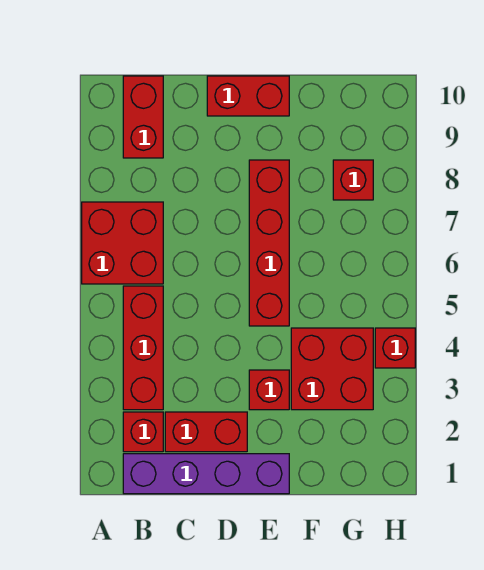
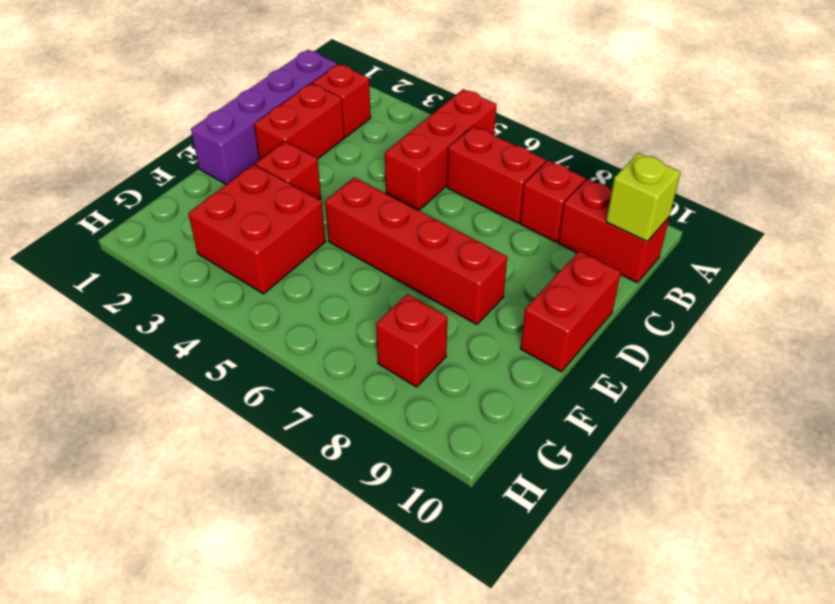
red 2x2 brick [82,202,163,284] -> red 1x2 brick [447,126,546,223]
red 1x3 brick [123,286,163,410] -> red 1x3 brick turned to [385,89,497,210]
none -> lime 1x1 brick [606,153,681,242]
red 1x1 brick [375,328,415,368] -> red 1x1 brick moved to [520,161,586,242]

